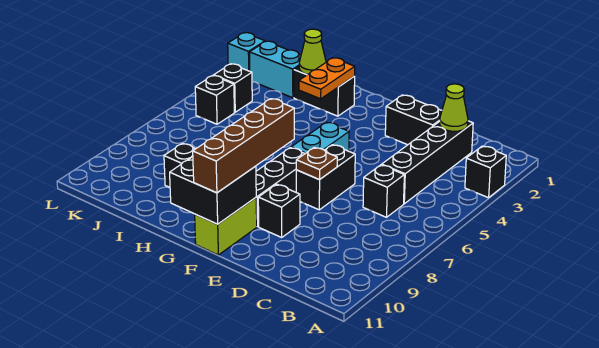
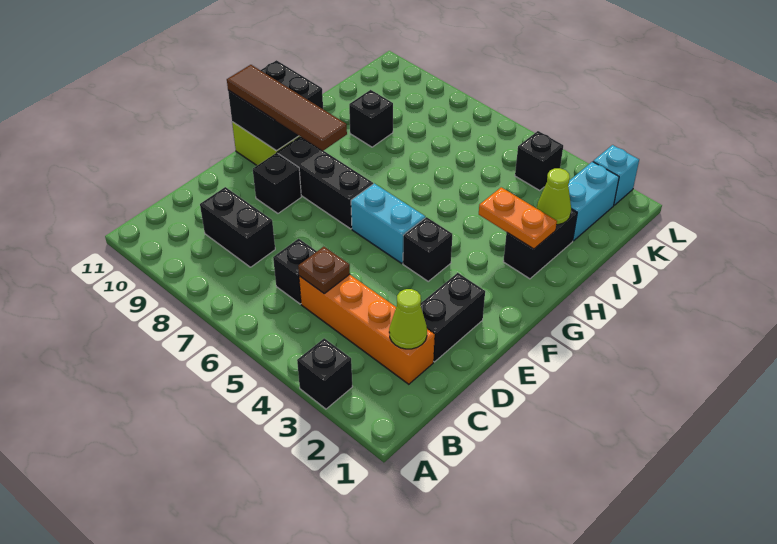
black 1x4 brick [382,121,473,204] -> orange 1x4 brick [299,274,435,384]
black 1x2 brick [296,145,355,210] -> black 1x2 brick moved to [200,187,275,267]
brown 1x1 plate [296,147,337,180] -> brown 1x1 plate moved to [298,247,350,293]
brown 1x4 brick [193,99,294,193] -> brown 1x4 tile [227,65,347,151]
black 1x1 brick [195,76,234,124] -> black 1x1 brick moved to [403,217,452,281]

